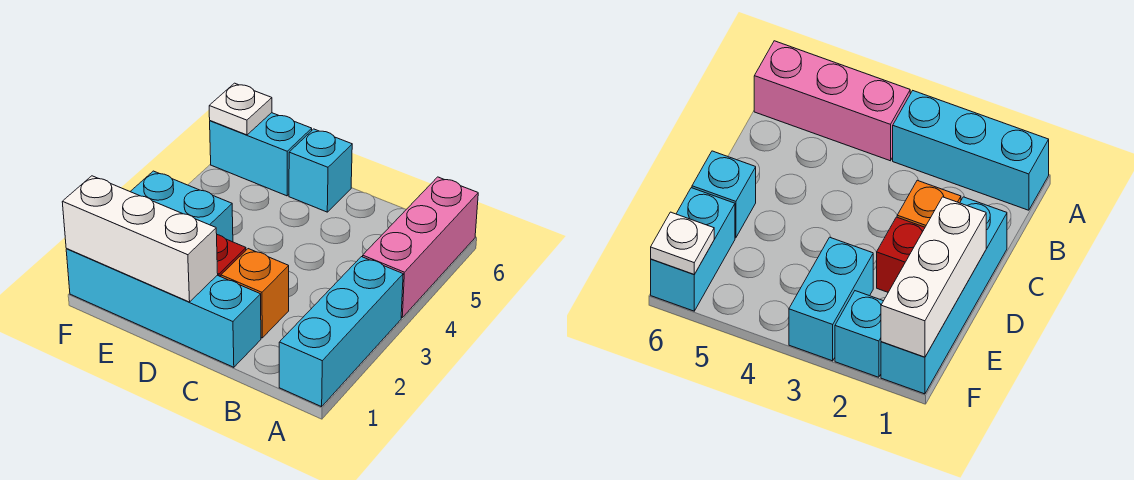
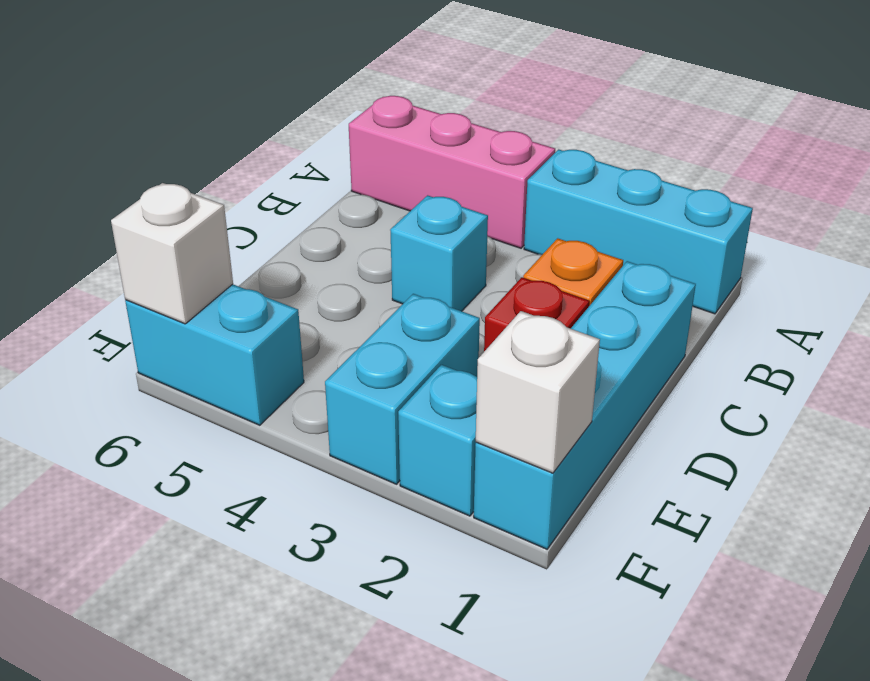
white 1x3 brick [62,176,218,302] -> white 1x1 brick [476,311,600,473]
cyan 1x1 brick [289,129,352,212] -> cyan 1x1 brick moved to [390,195,488,311]
cyan 1x2 brick [210,113,312,196] -> cyan 1x2 brick turned to [125,284,304,425]
white 1x1 plate [209,83,272,135] -> white 1x1 brick [111,183,233,324]

